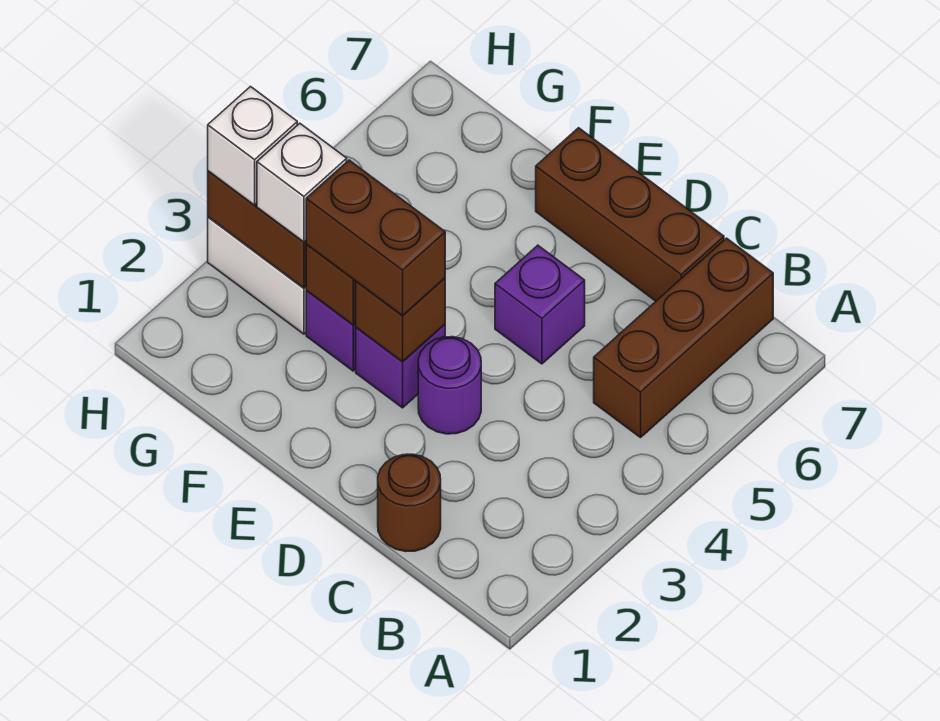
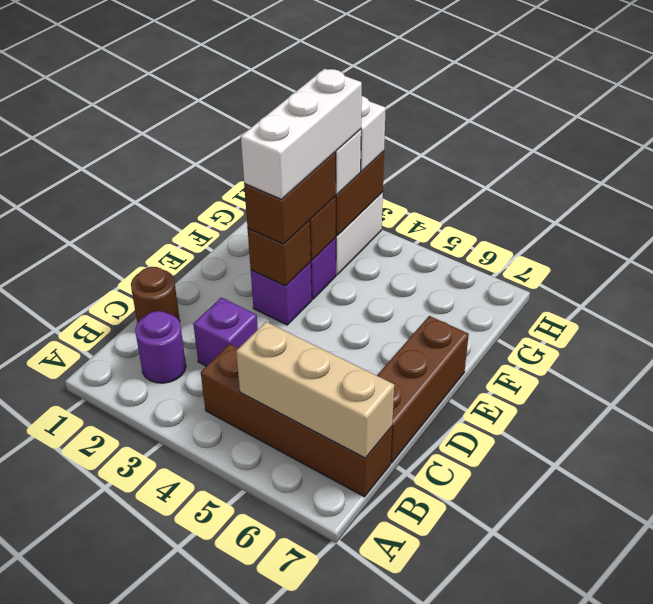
brown 1x3 brick [594,238,773,438] -> brown 1x4 brick [201,344,392,497]
none -> tan 1x3 brick [236,322,394,458]
purple 1x1 round brick [418,337,481,434] -> purple 1x1 round brick moved to [135,311,186,383]
purple 1x1 brick [495,245,585,364] -> purple 1x1 brick moved to [193,298,258,366]
none -> white 1x3 brick [241,69,362,199]

